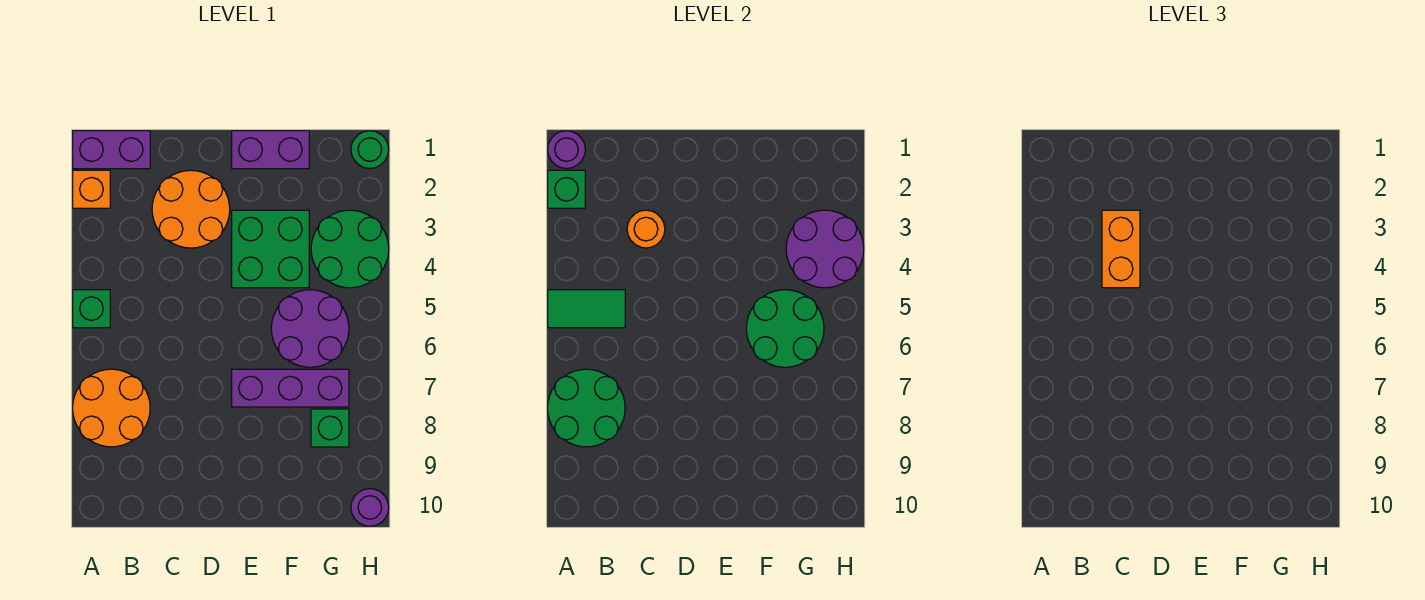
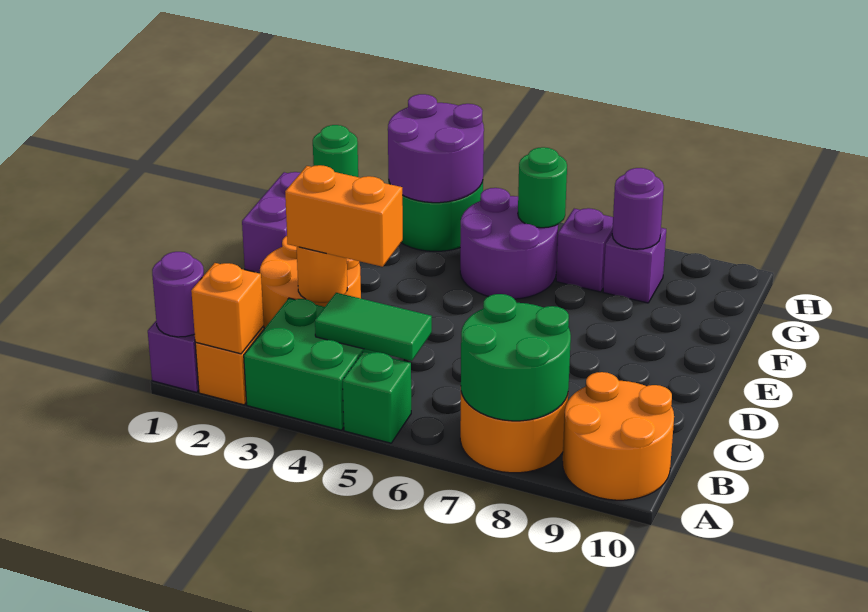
green 1x1 brick [548,170,585,208] -> orange 1x1 brick [191,263,264,354]
green 1x2 tile [548,290,625,328] -> green 1x2 tile turned to [315,293,432,361]
none -> orange 2x2 round brick [563,372,674,500]
green 2x2 brick [232,210,309,288] -> green 2x2 brick moved to [244,298,376,430]
purple 1x3 brick [232,369,349,407] -> purple 1x1 brick [556,208,613,292]
green 2x2 round brick [746,290,824,367] -> green 1x1 round brick [518,147,567,228]
green 1x1 brick [311,409,349,447] -> purple 1x1 brick [603,228,666,303]
purple 1x1 round brick [351,489,389,526] -> purple 1x1 round brick moved to [612,168,664,249]

